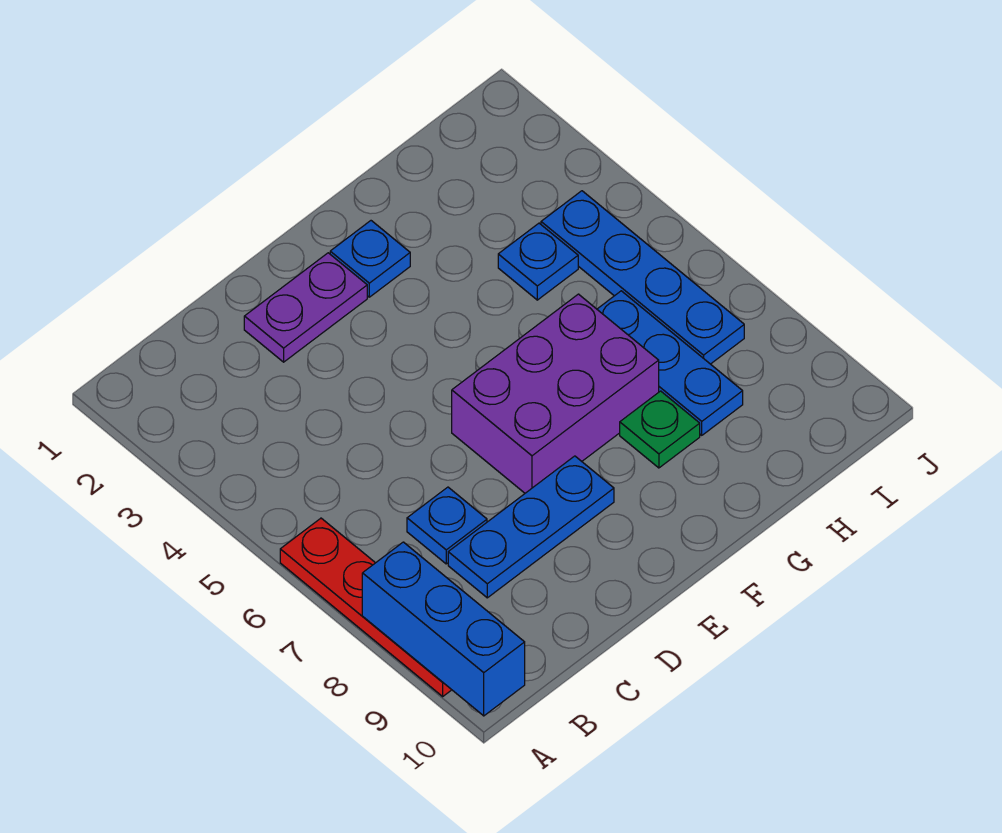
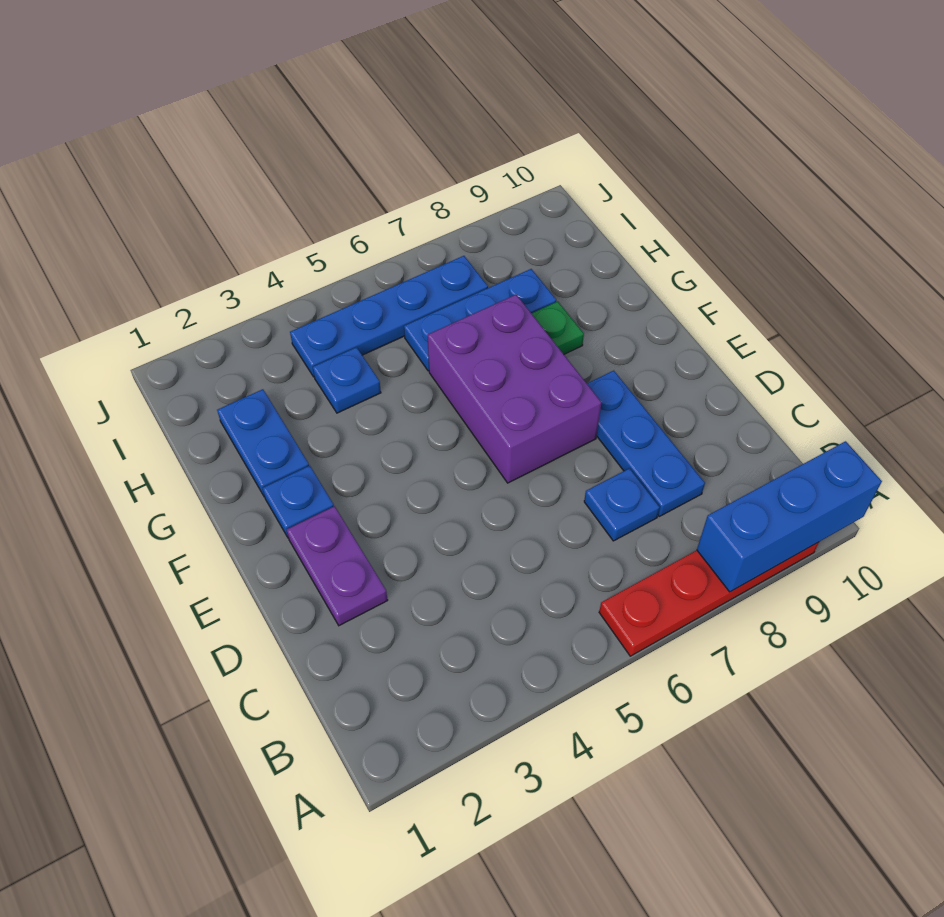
none -> blue 1x2 plate [217,389,309,497]

